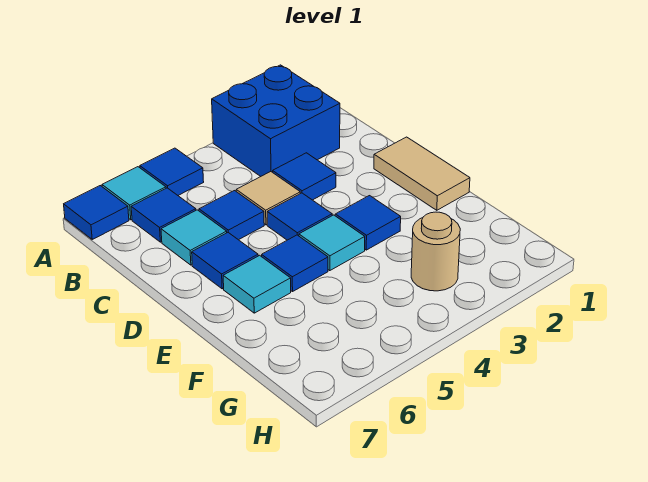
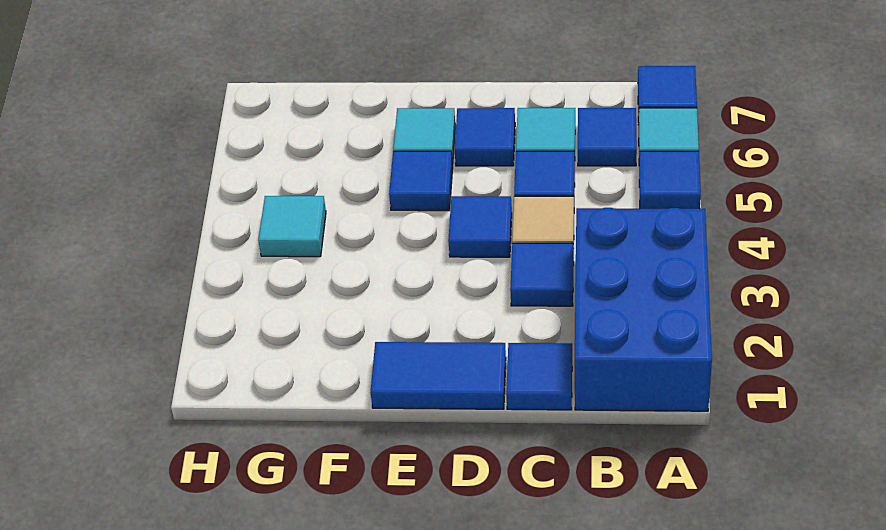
blue 2x2 brick [212,65,340,177] -> blue 2x3 brick [575,208,712,411]
tan 1x2 tile [374,137,470,210] -> blue 1x2 tile [371,342,506,409]
blue 1x1 tile [335,196,401,250] -> blue 1x1 tile moved to [506,343,572,410]
cyan 1x1 tile [299,215,365,271] -> cyan 1x1 tile moved to [258,196,326,257]
tan 1x1 round brick [411,212,460,291] -> none

